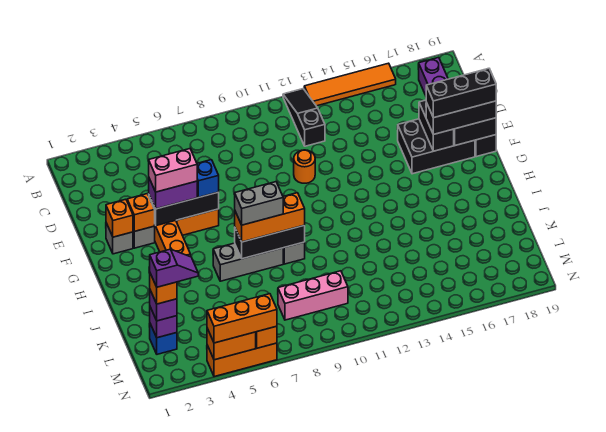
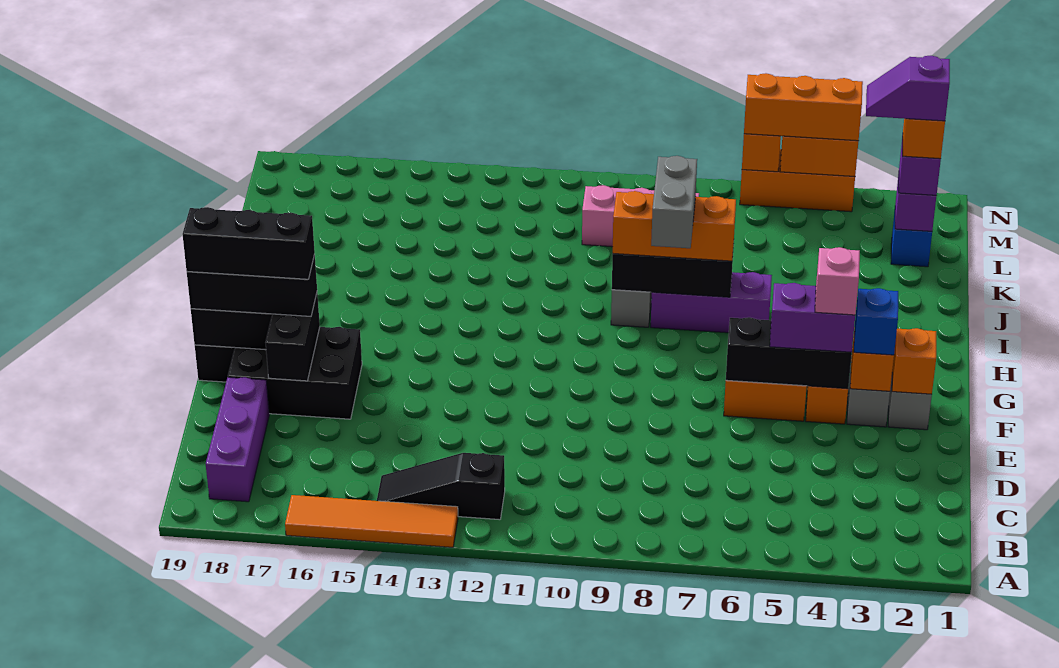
black 1x3 slope [283,89,325,146] -> black 1x3 slope turned to [377,453,505,520]
orange 1x1 round brick [294,150,315,183] -> none
pink 1x2 brick [149,149,197,192] -> pink 1x1 brick [815,247,860,315]
blue 1x1 brick [197,160,219,198] -> blue 1x1 brick moved to [854,288,898,355]
grey 1x3 brick [213,243,283,281] -> purple 1x3 brick [651,272,772,333]
grey 1x2 brick [235,182,283,225] -> grey 1x2 brick turned to [651,156,697,248]

